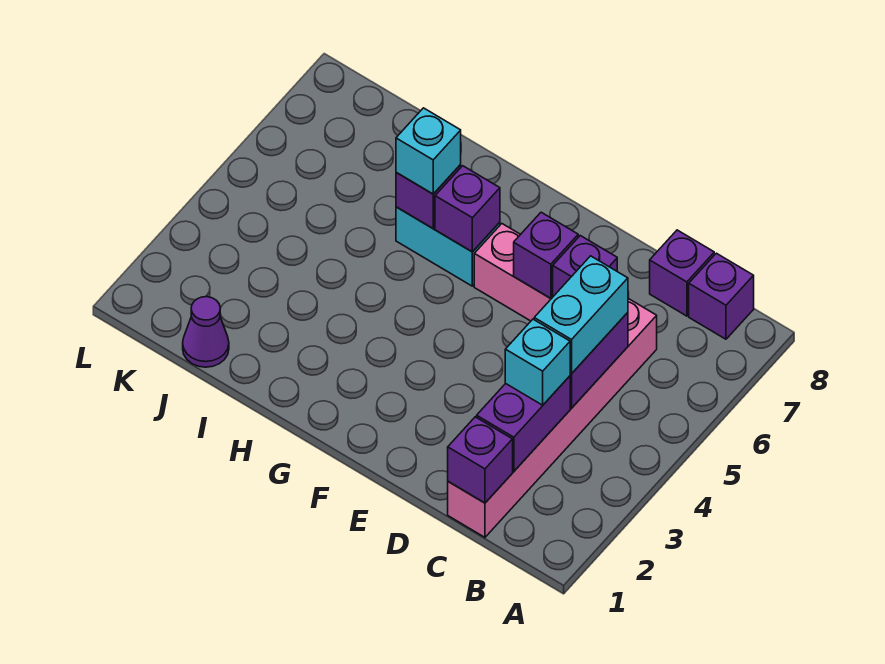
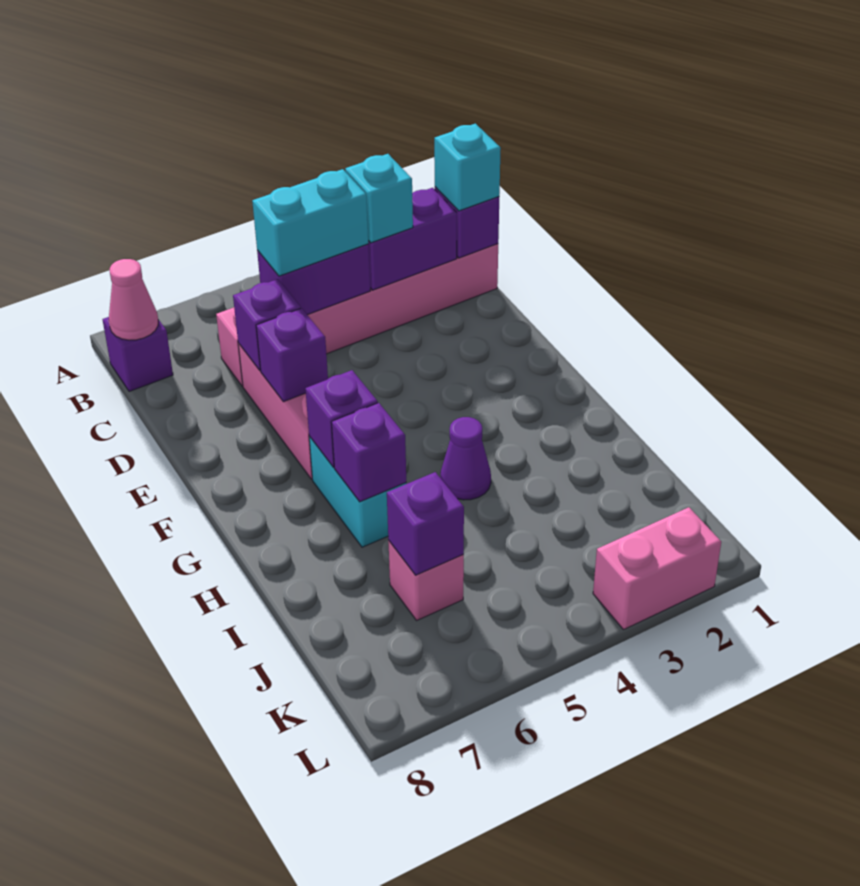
none -> pink 1x1 cone [109,259,158,340]
purple 1x1 brick [650,230,714,316] -> purple 1x1 brick moved to [387,472,464,575]
cyan 1x1 brick [396,108,461,194] -> cyan 1x1 brick moved to [434,124,501,211]
purple 1x1 cone [183,297,229,367] -> purple 1x1 cone moved to [440,417,491,500]
none -> pink 1x1 brick [388,540,464,620]
none -> pink 1x2 brick [593,507,721,629]

